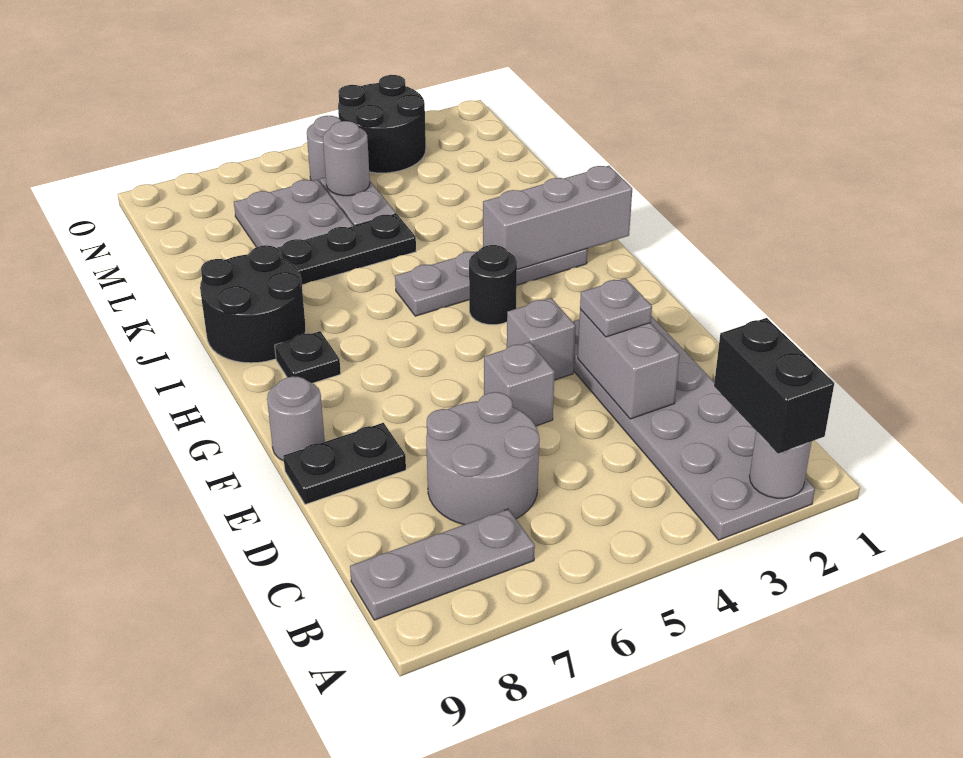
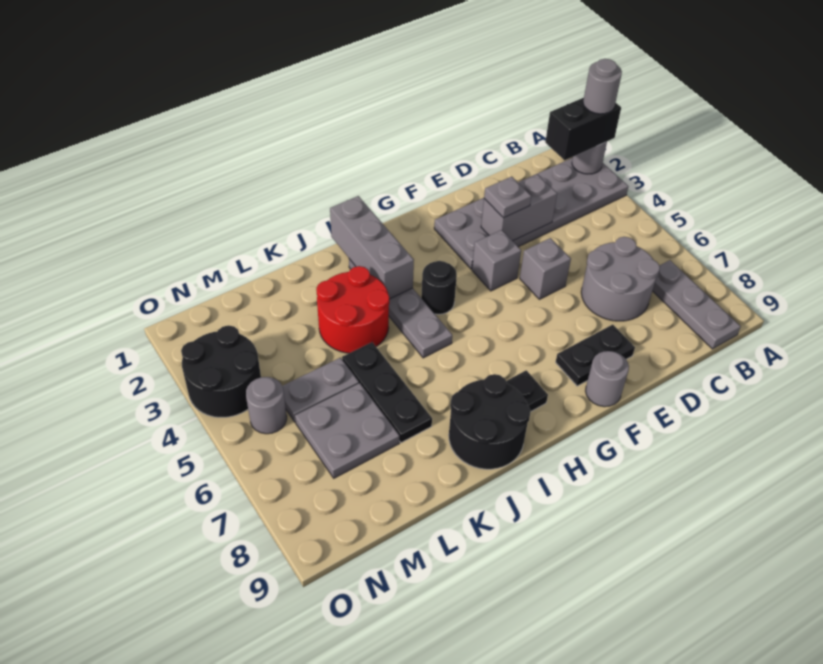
black 1x2 plate [283,423,406,504] -> black 1x2 plate turned to [556,325,635,386]
none -> red 2x2 round brick [316,266,389,353]
grey 1x1 round brick [323,121,370,196] -> grey 1x1 round brick moved to [583,59,622,114]

